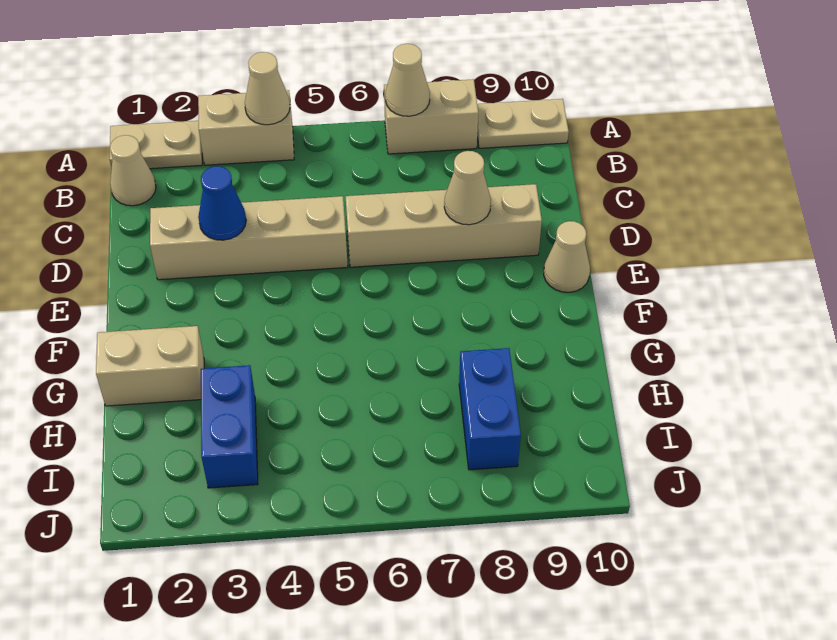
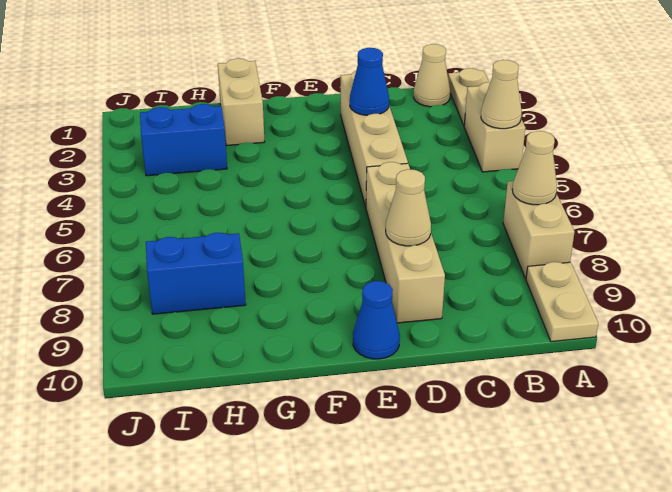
tan 1x1 cone [544,221,590,292] -> blue 1x1 cone [353,281,400,359]

